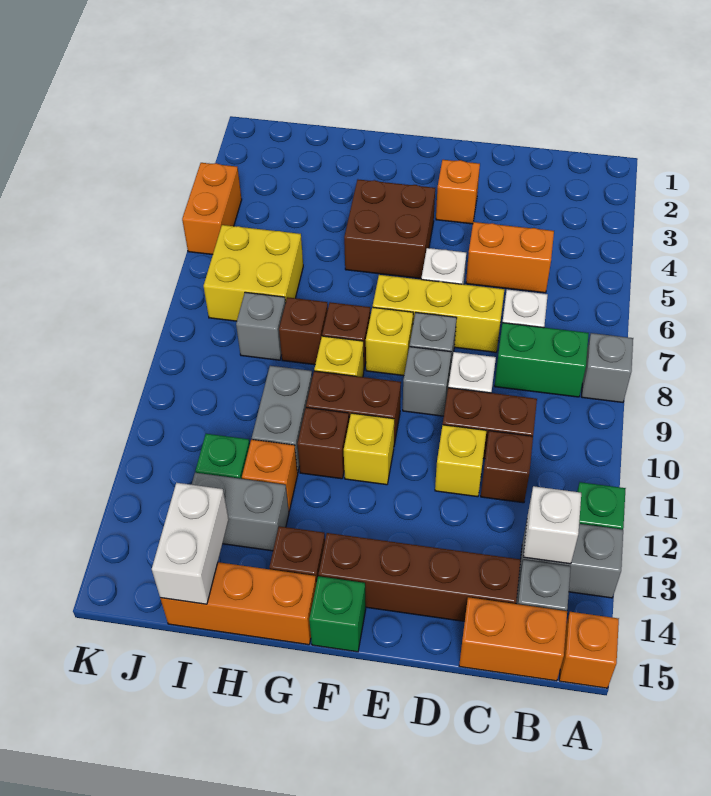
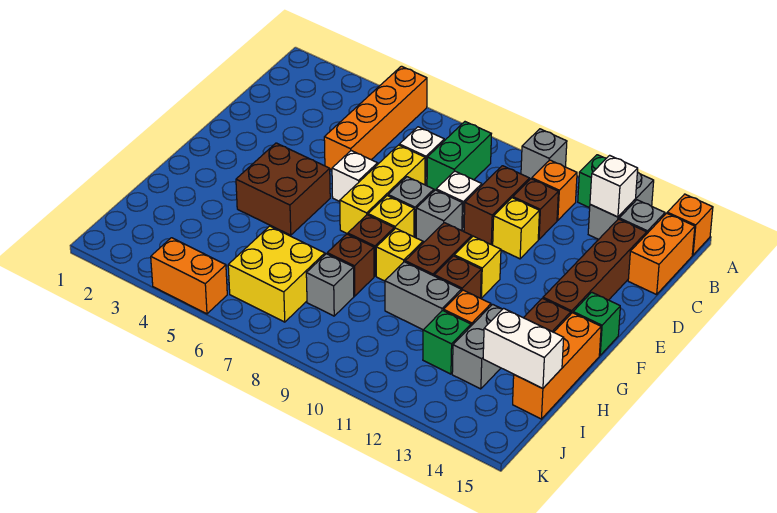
grey 1x1 brick [582,333,633,402] -> grey 1x1 brick moved to [521,129,567,179]
orange 1x2 brick [466,222,554,293] -> orange 1x4 brick [324,66,427,170]
orange 1x1 brick [436,160,480,224] -> orange 1x1 brick moved to [532,160,577,220]

